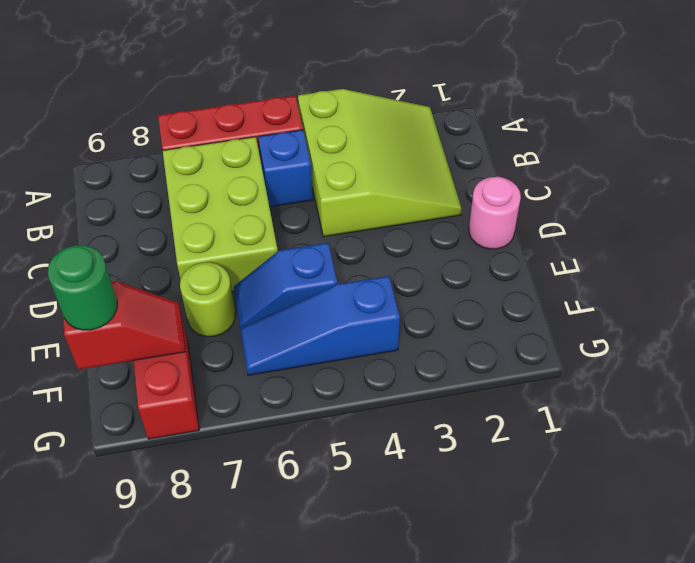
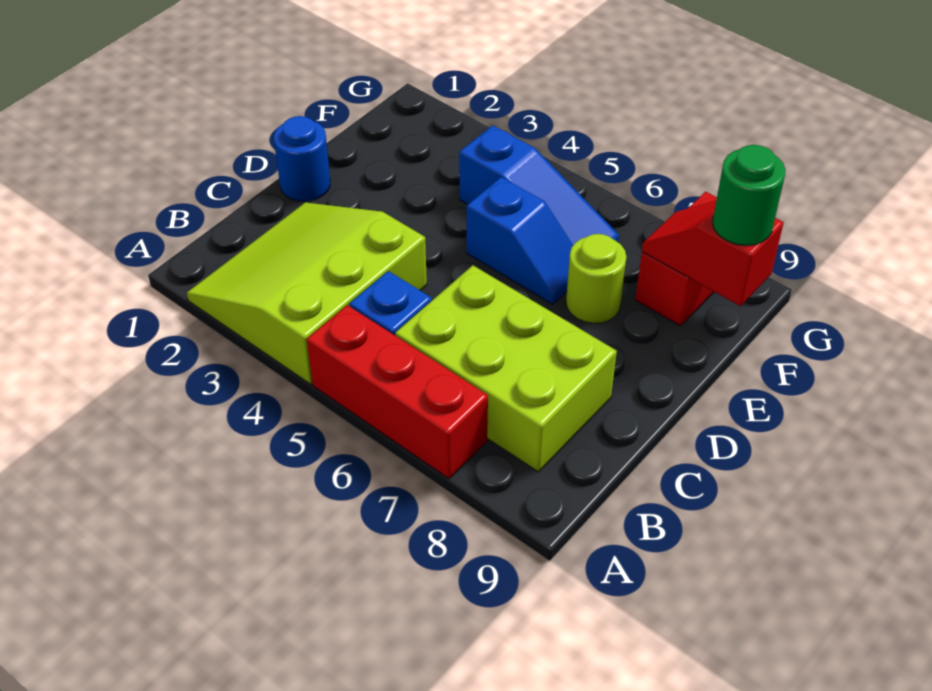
lime 2x3 brick [163,137,278,291] -> lime 2x3 brick turned to [395,265,617,472]
pink 1x1 round brick [469,177,521,249] -> blue 1x1 round brick [274,116,330,201]

